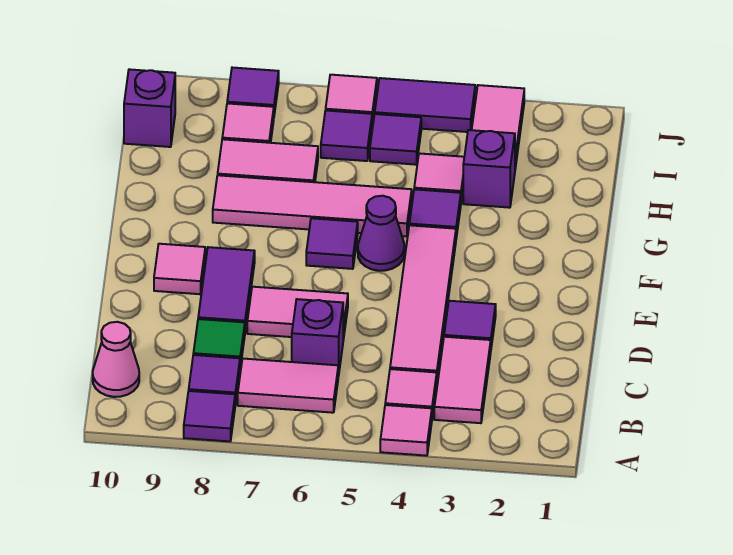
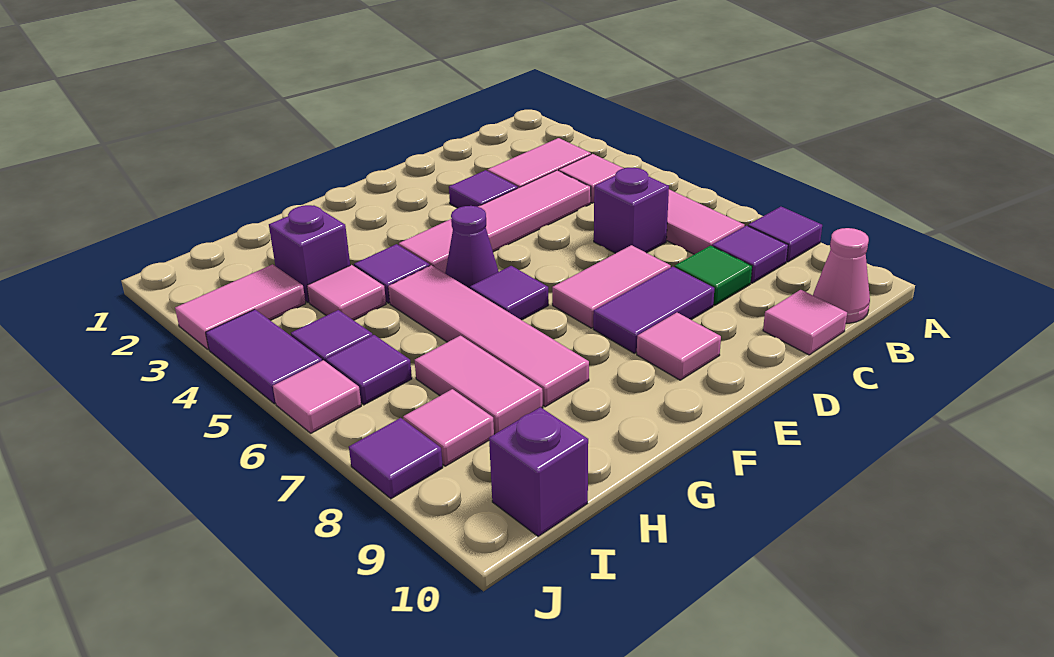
pink 1x1 tile [380,405,432,456] -> pink 1x1 tile moved to [763,290,847,355]
pink 1x2 tile [247,287,348,340] -> pink 1x2 tile turned to [552,245,671,328]

